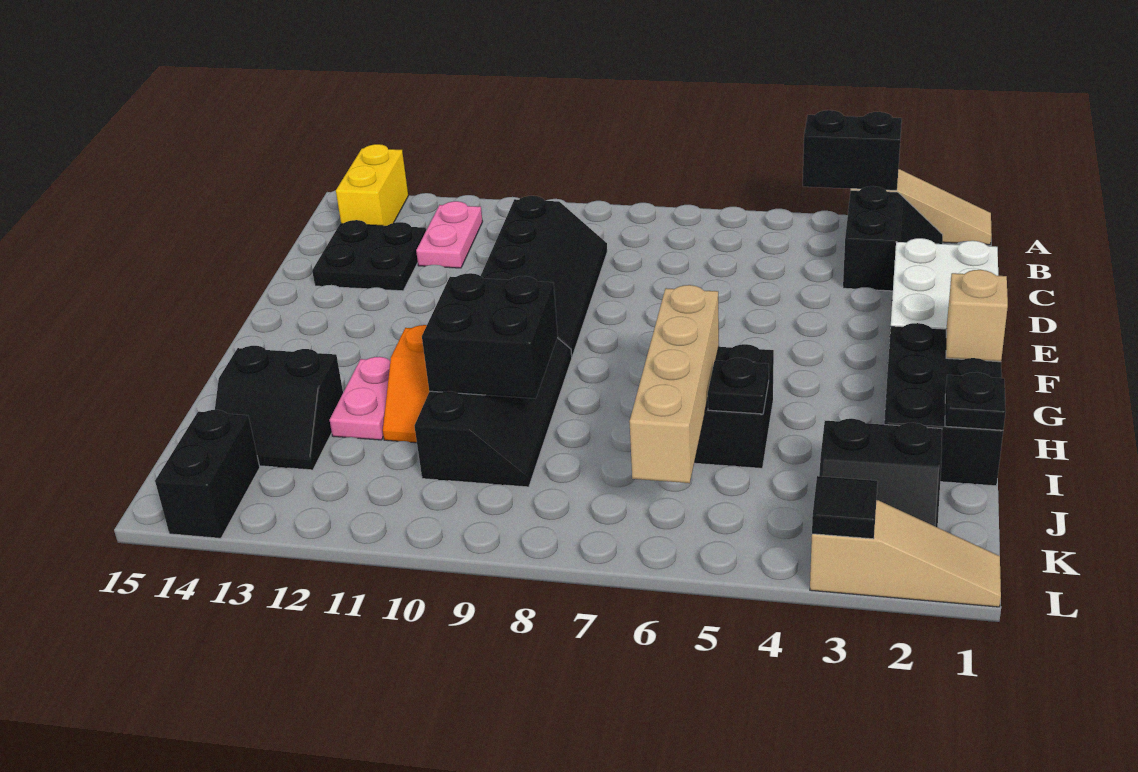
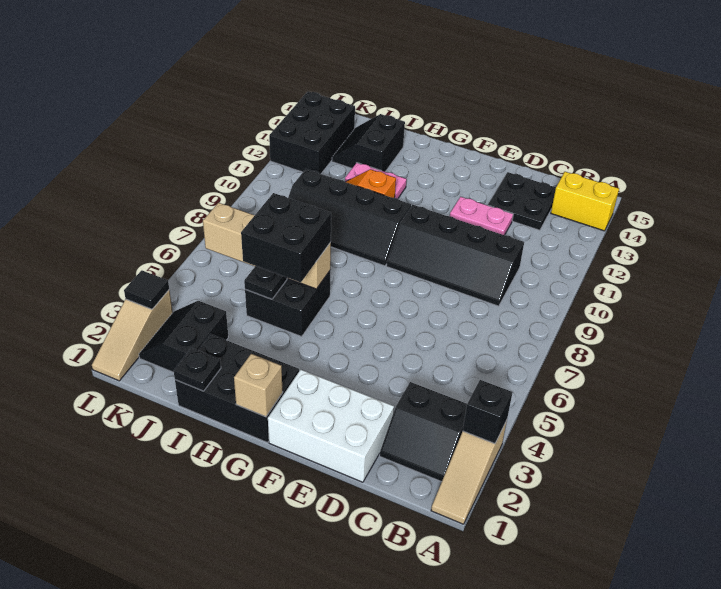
black 1x2 brick [803,110,902,190] -> black 1x1 brick [463,380,513,444]
pink 1x2 plate [416,201,483,268] -> pink 1x2 plate moved to [450,197,513,235]
black 2x2 brick [422,273,558,399] -> black 2x2 brick moved to [241,193,331,282]
black 1x2 brick [155,410,260,538] -> black 2x3 brick [269,91,355,174]

